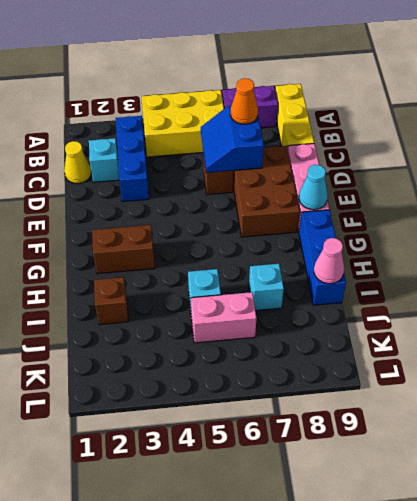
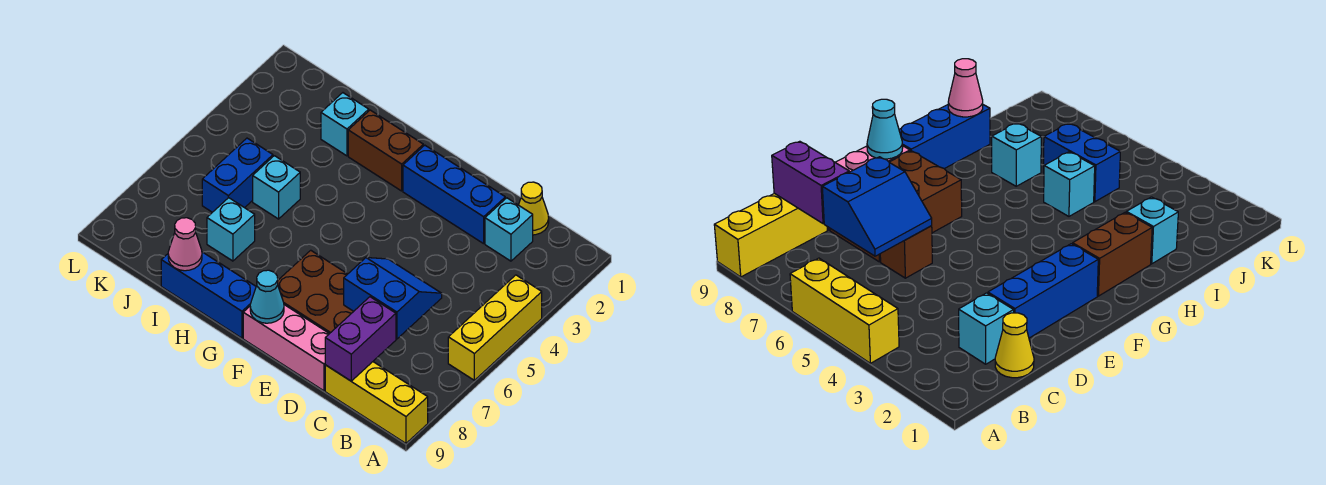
yellow 2x3 brick [142,90,224,157] -> yellow 1x3 brick [448,275,542,380]
purple 1x2 brick [222,86,278,128] -> purple 1x2 brick moved to [325,297,396,381]
blue 1x3 brick [116,116,149,202] -> blue 1x3 brick moved to [403,145,505,244]
orange 1x1 cone [231,78,258,124] -> none
brown 1x2 brick [92,225,155,274] -> brown 1x2 brick turned to [348,110,423,191]
brown 1x1 brick [94,277,128,325] -> cyan 1x1 brick [321,93,369,156]
pink 1x2 brick [191,292,256,343] -> blue 1x2 brick [202,138,273,212]

